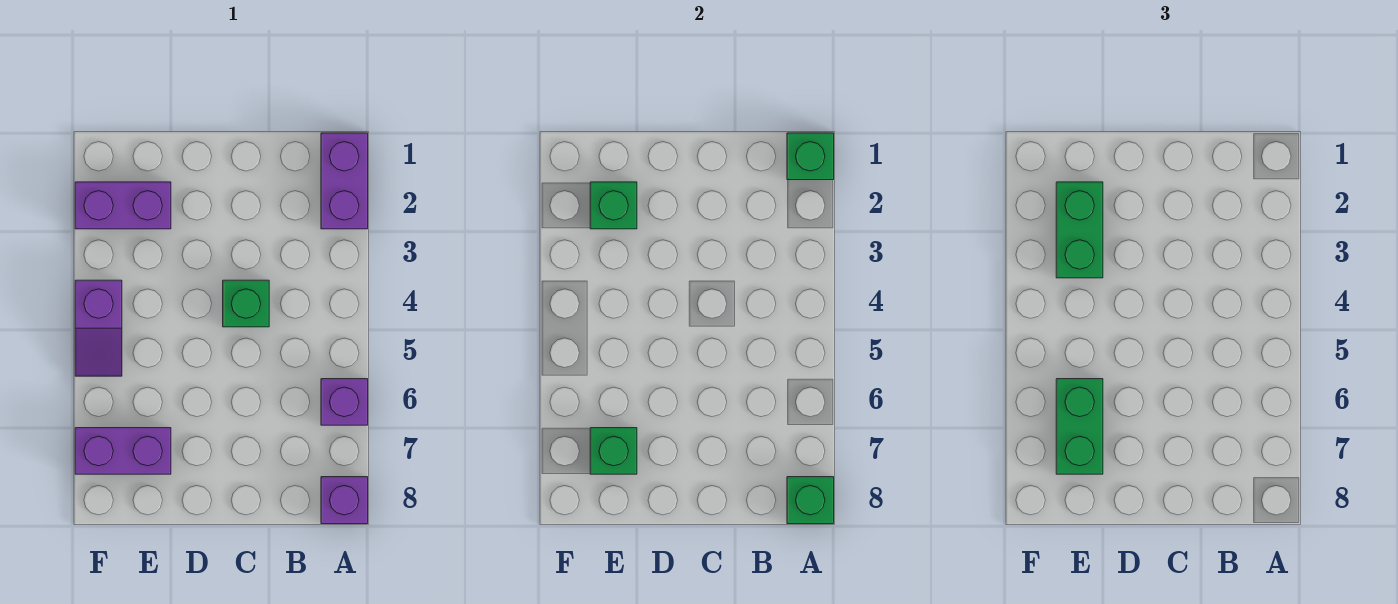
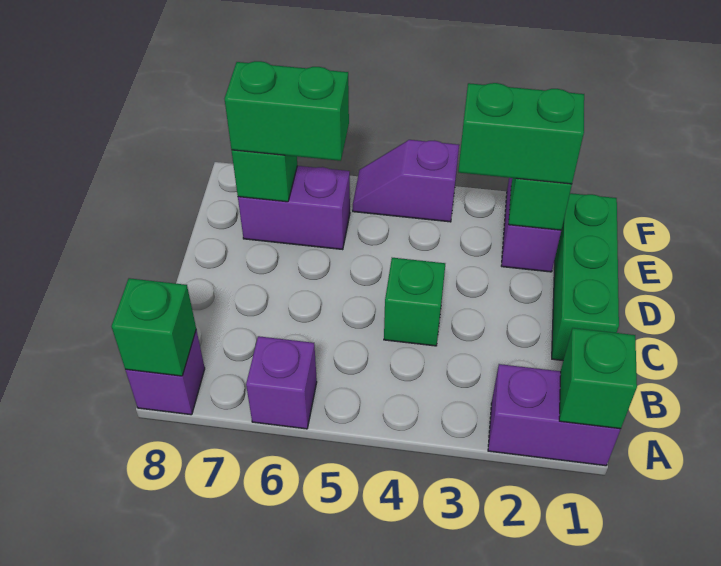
none -> green 1x3 brick [552,193,619,360]
purple 1x2 brick [75,428,171,474] -> purple 1x2 brick turned to [238,166,350,249]

